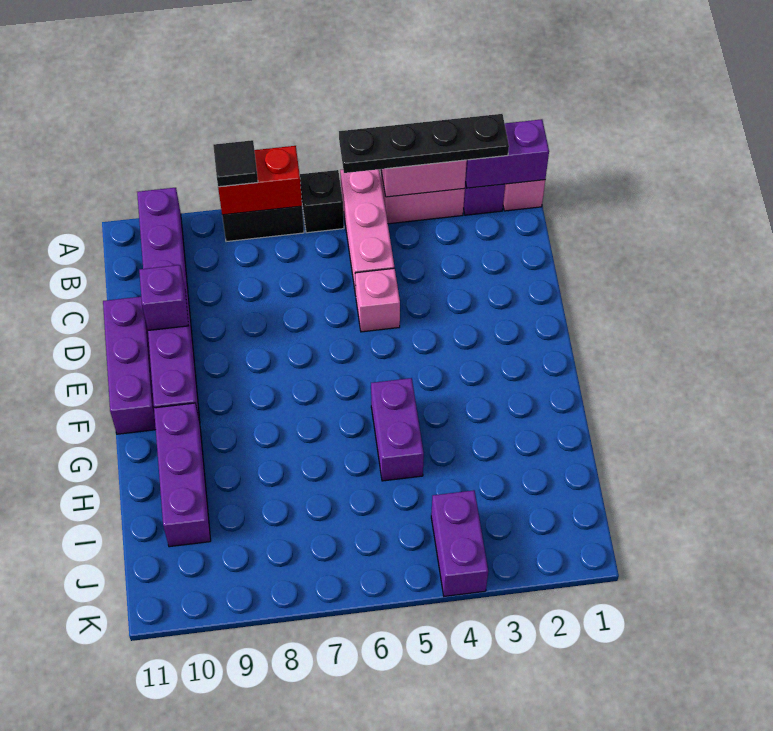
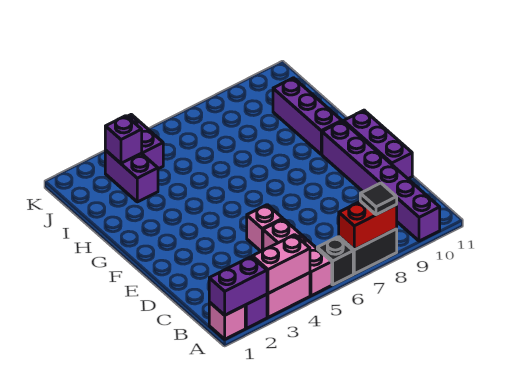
black 1x4 plate [339,114,509,173] -> none
purple 1x1 brick [139,265,189,330] -> purple 1x1 brick moved to [105,116,142,163]
purple 1x2 brick [371,378,424,481] -> purple 1x2 brick moved to [105,150,158,202]

